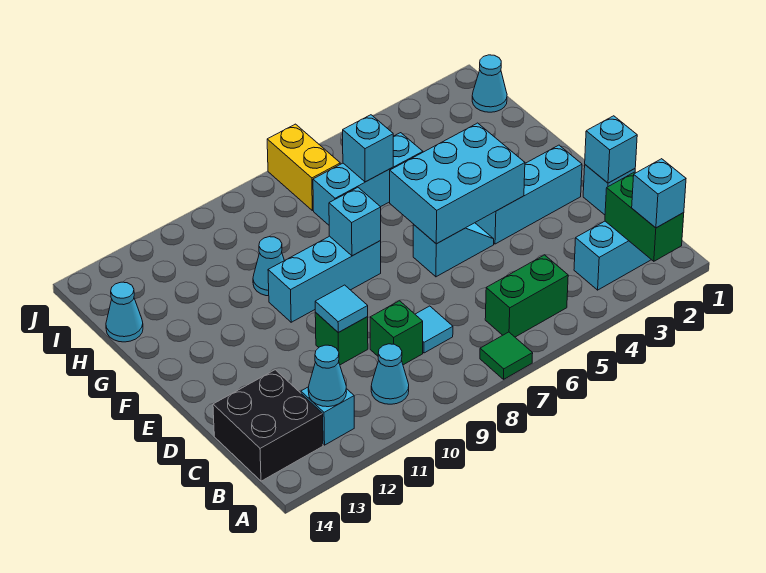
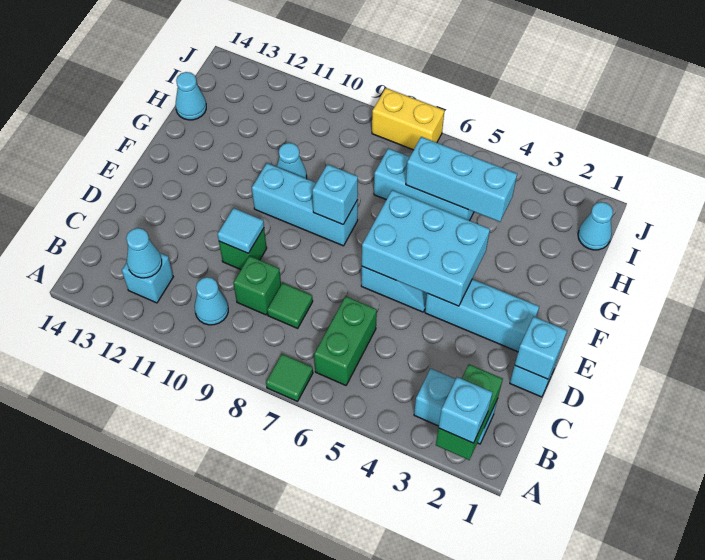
green 1x2 brick [485,255,568,337] -> green 1x2 brick turned to [314,296,377,385]
black 2x2 brick [213,370,323,481] -> none
cyan 1x1 tile [415,306,453,353] -> green 1x1 tile [267,283,313,328]
cyan 1x1 brick [343,115,393,182] -> cyan 1x3 brick [406,137,517,222]
yellow 1x2 brick [267,124,340,211] -> yellow 1x2 brick turned to [372,88,444,150]

